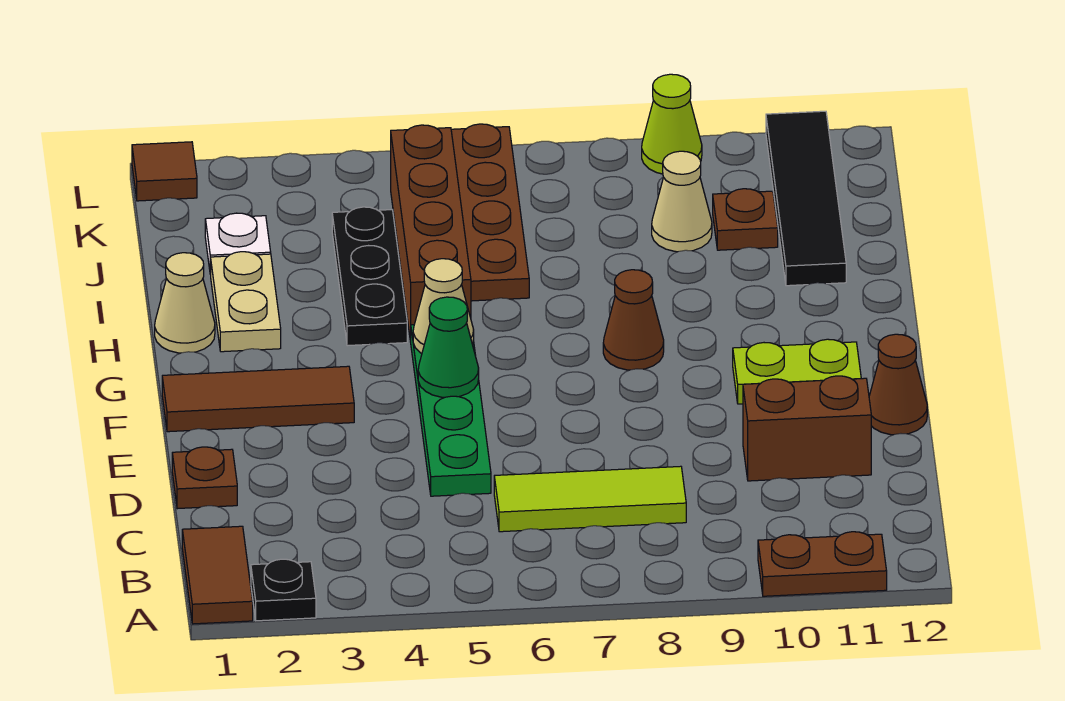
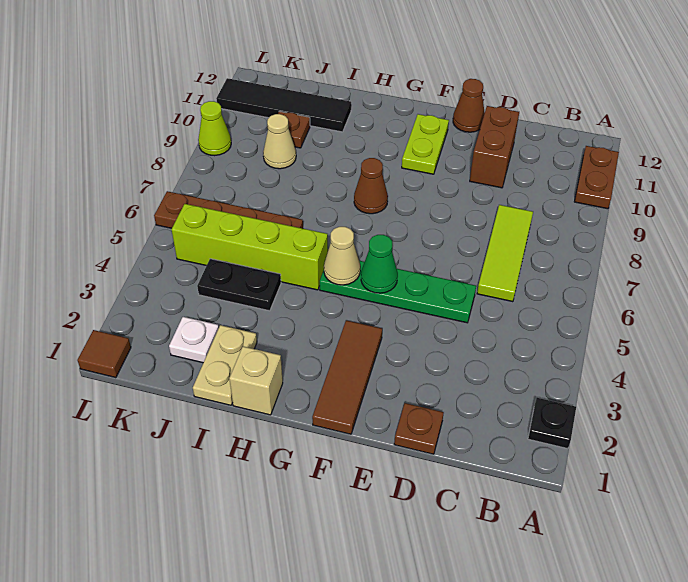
brown 1x2 tile [182,526,253,624] -> none
tan 1x1 cone [155,253,215,353] -> tan 1x1 brick [229,346,283,415]
tan 1x2 plate [211,252,281,352] -> tan 1x2 plate turned to [193,325,257,405]
black 1x3 plate [332,207,407,346] -> black 1x2 plate [197,259,281,311]
brown 1x4 brick [391,125,471,342] -> lime 1x4 brick [171,204,328,290]

